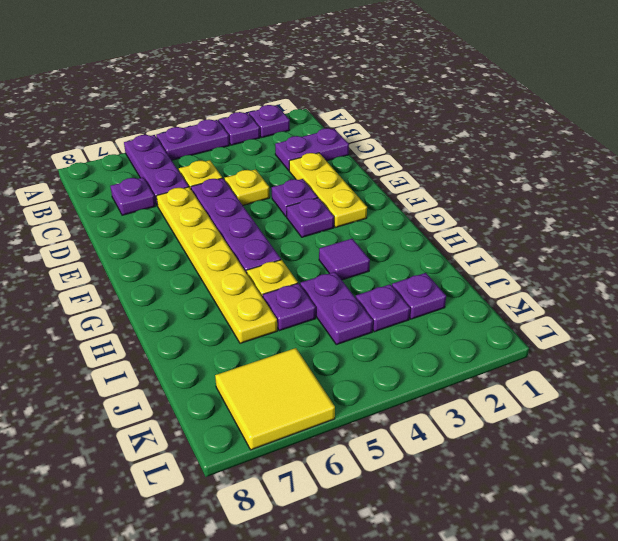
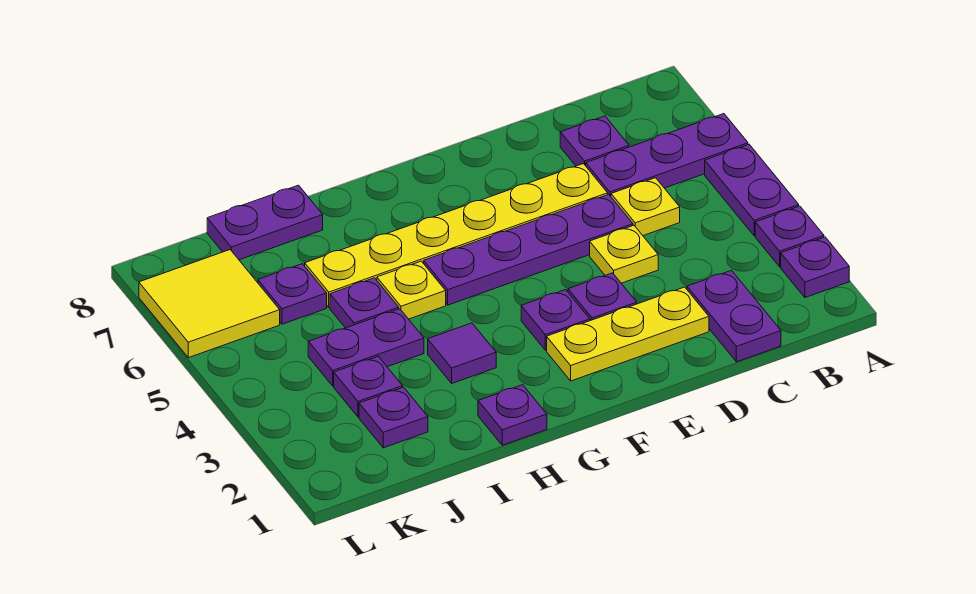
none -> purple 1x1 plate [478,385,547,445]
none -> purple 1x2 plate [207,185,323,260]
none -> purple 1x1 plate [258,264,327,324]

